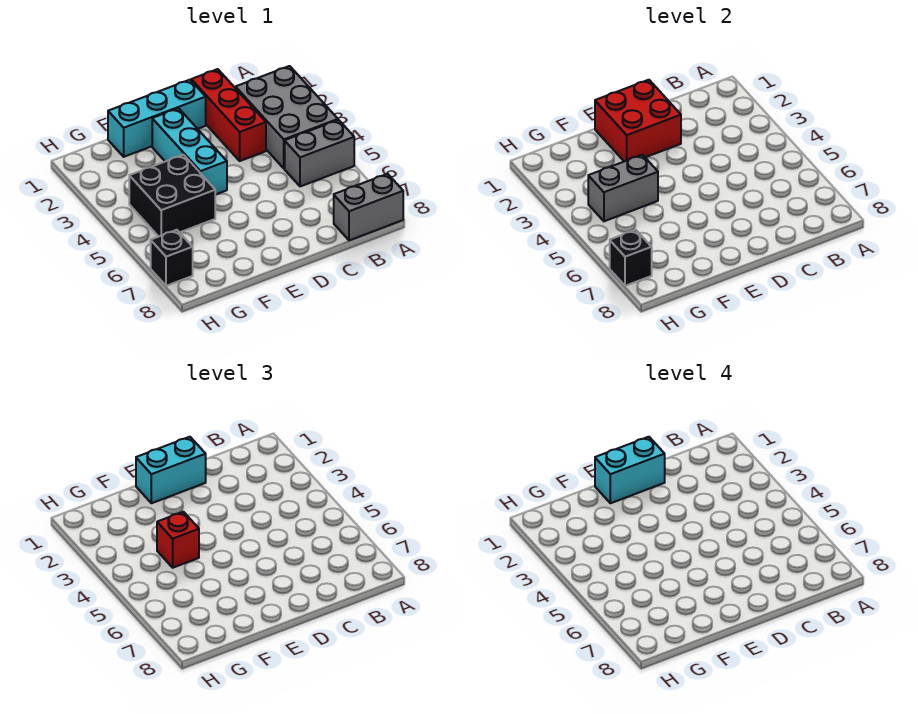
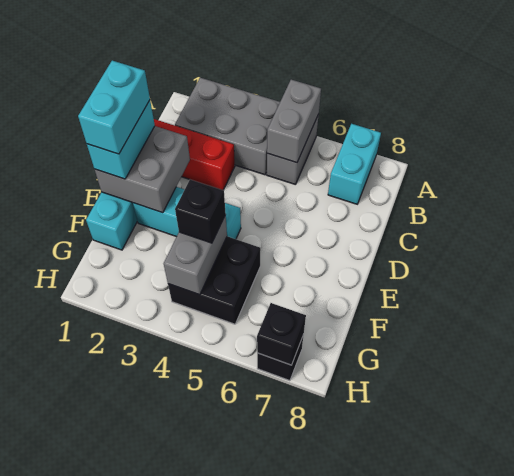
none -> cyan 1x2 brick [328,124,381,204]
grey 1x2 brick [334,174,403,240] -> grey 1x2 brick moved to [267,80,321,163]
red 2x2 brick [595,80,681,161] -> grey 2x2 brick [95,126,190,213]
red 1x1 brick [157,512,199,568] -> black 1x1 brick [175,180,226,243]

